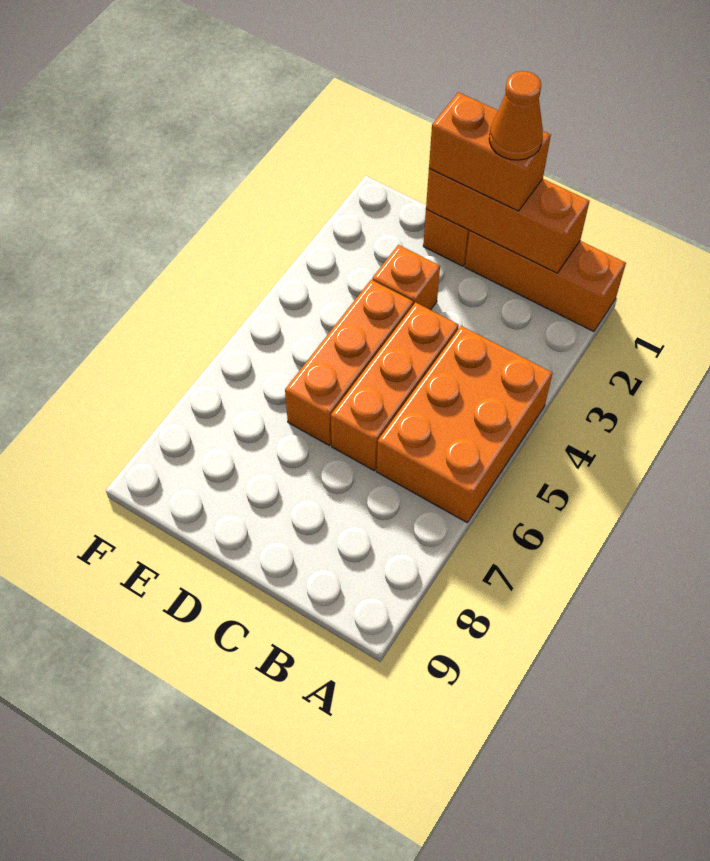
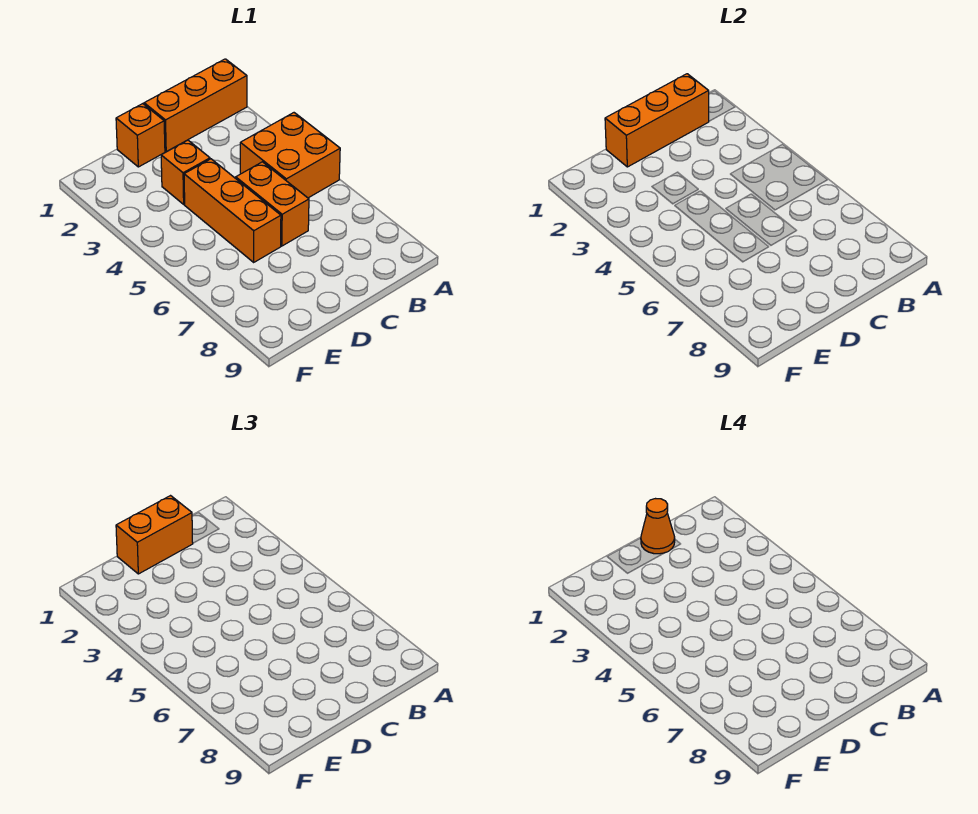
orange 2x3 brick [377,326,552,523] -> orange 2x2 brick [240,113,340,198]
orange 1x3 brick [331,302,459,471] -> orange 1x2 brick [236,162,309,246]

